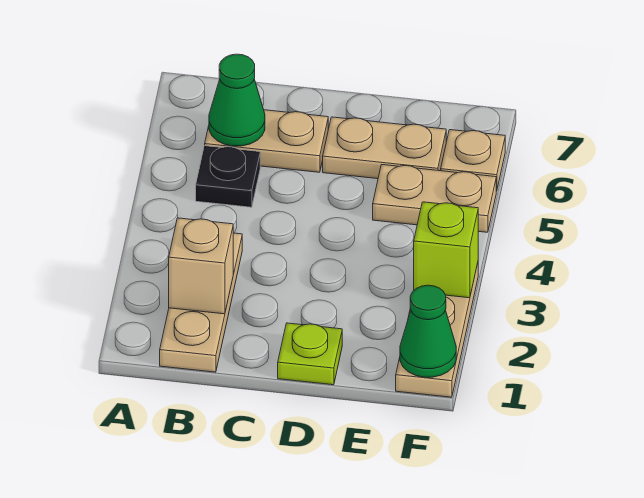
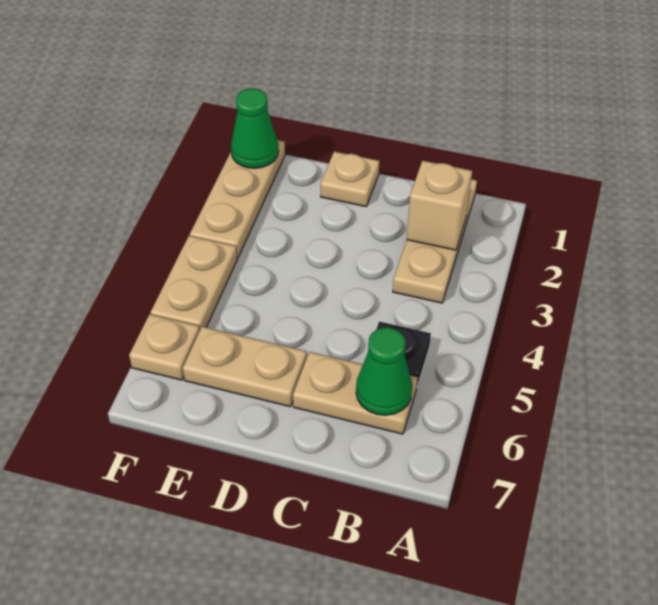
lime 1x1 plate [278,323,342,385] -> tan 1x1 plate [321,152,379,207]
tan 1x2 plate [373,165,496,232] -> tan 1x2 plate turned to [151,236,237,329]
lime 1x1 brick [414,202,478,298] -> none

